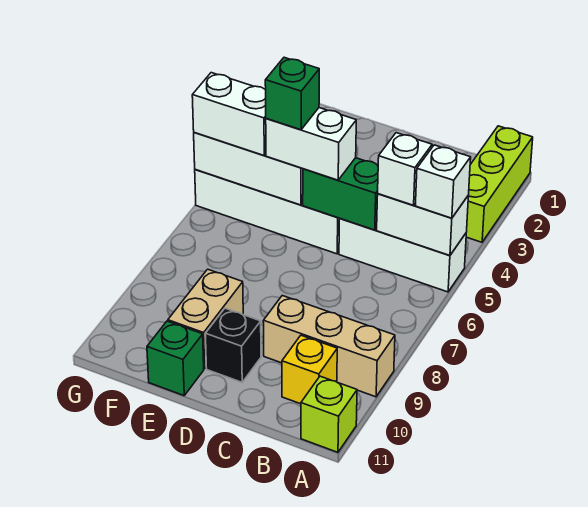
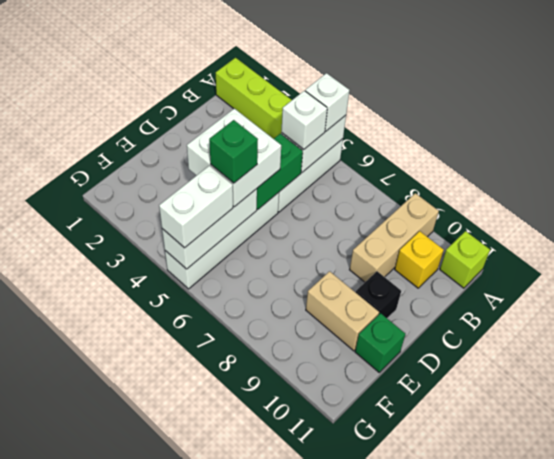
white 1x2 brick [266,108,356,180] -> white 2x2 brick [187,108,281,207]

